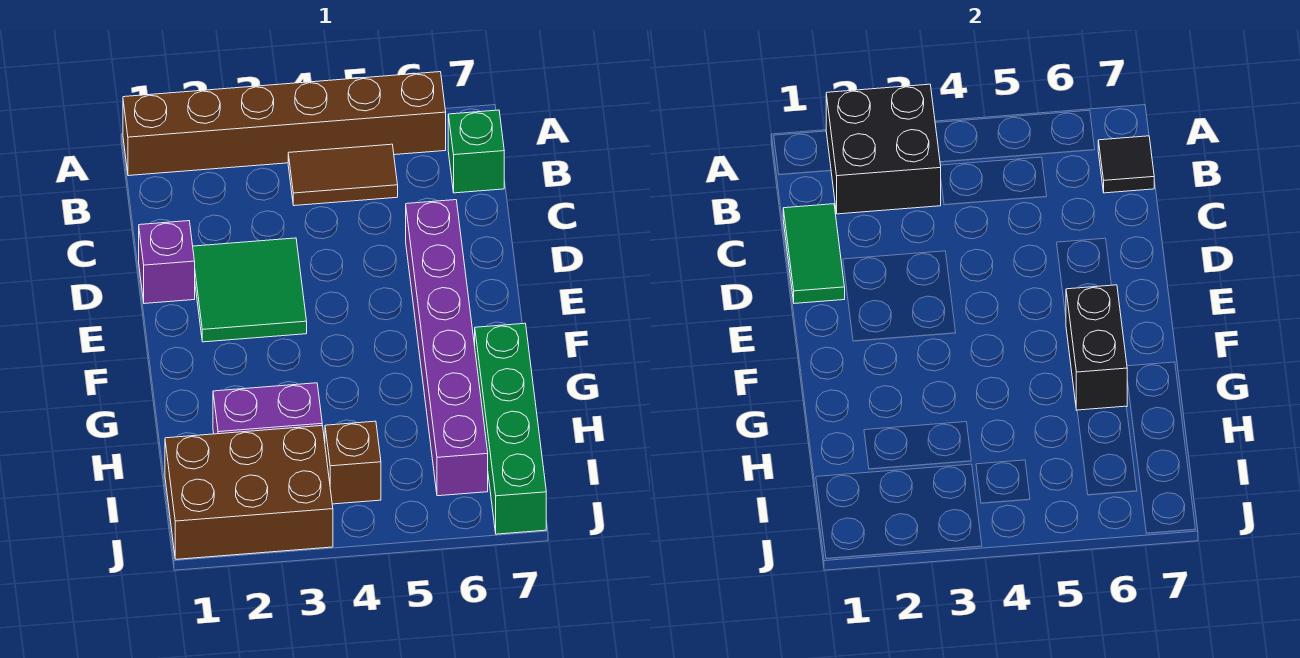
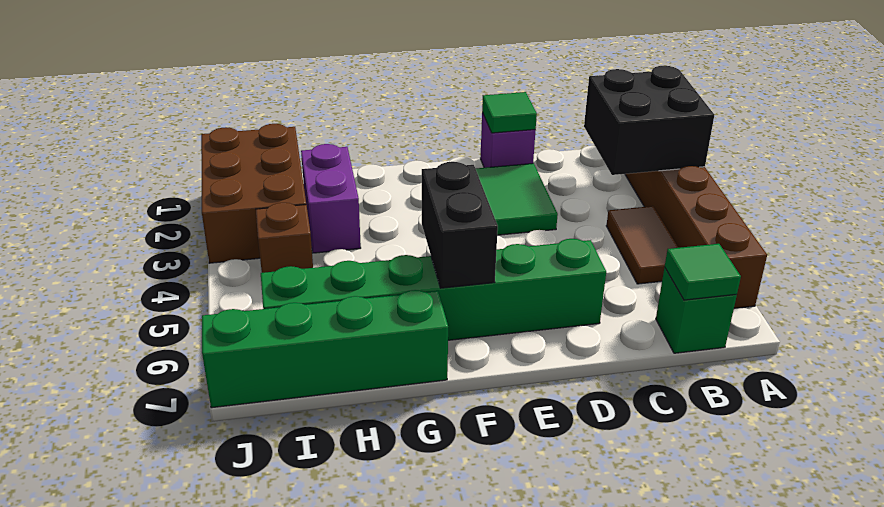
black 1x1 tile [1098,136,1154,193] -> green 1x1 tile [665,244,741,300]
green 1x2 tile [783,204,845,304] -> green 1x1 tile [482,92,537,133]
purple 1x6 brick [406,200,488,496] -> green 1x6 brick [261,239,606,340]
black 1x2 brick [1066,285,1127,410] -> black 1x2 brick turned to [422,162,498,288]

